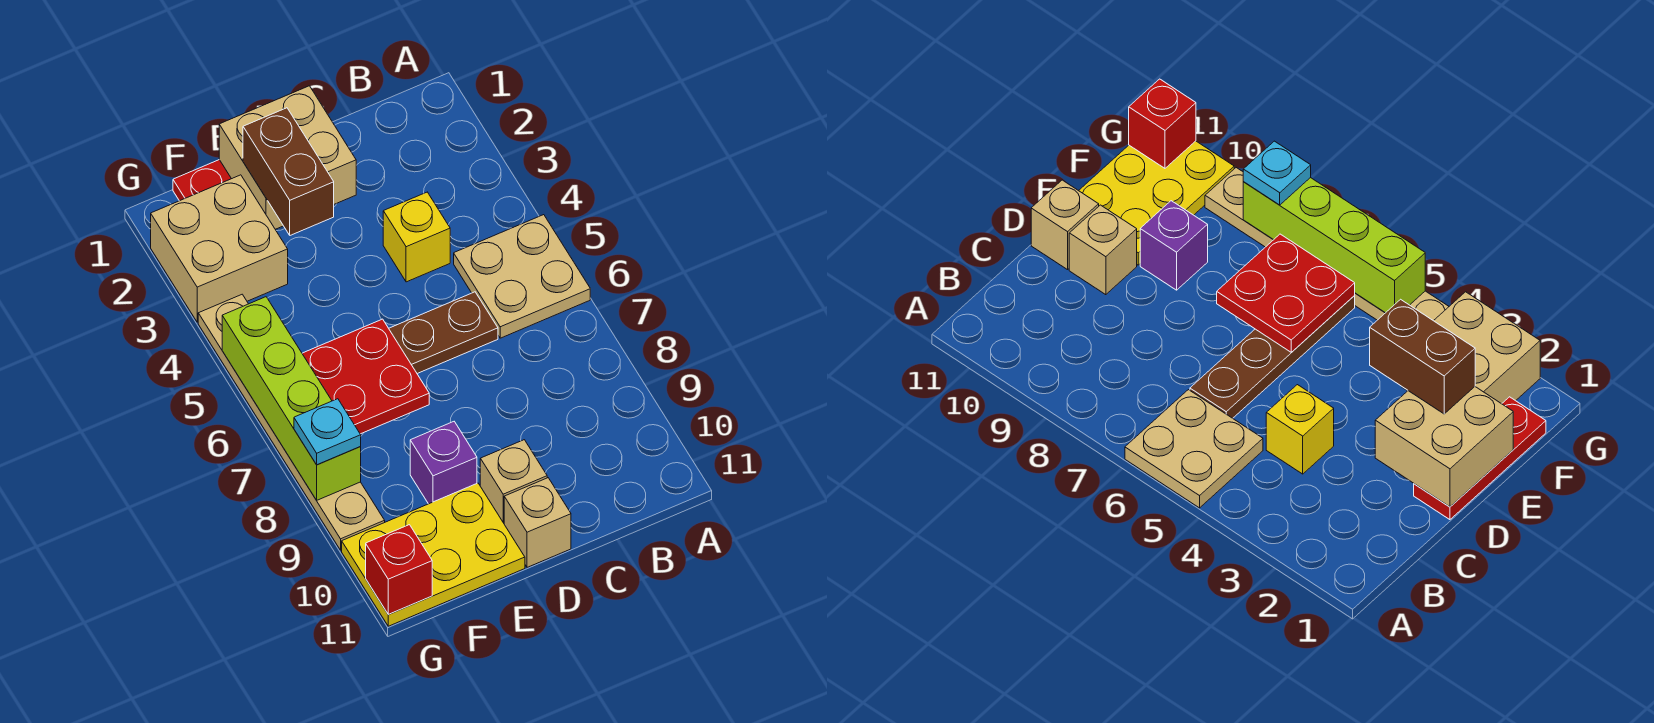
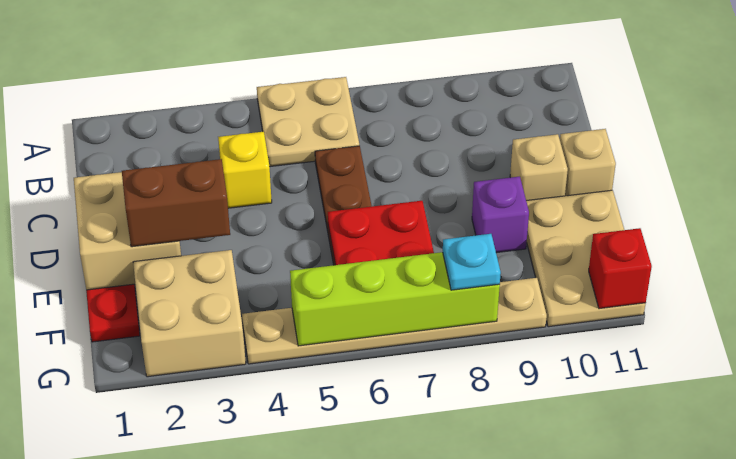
yellow 2x3 plate [342,483,525,626] -> tan 2x3 plate [526,190,646,327]

